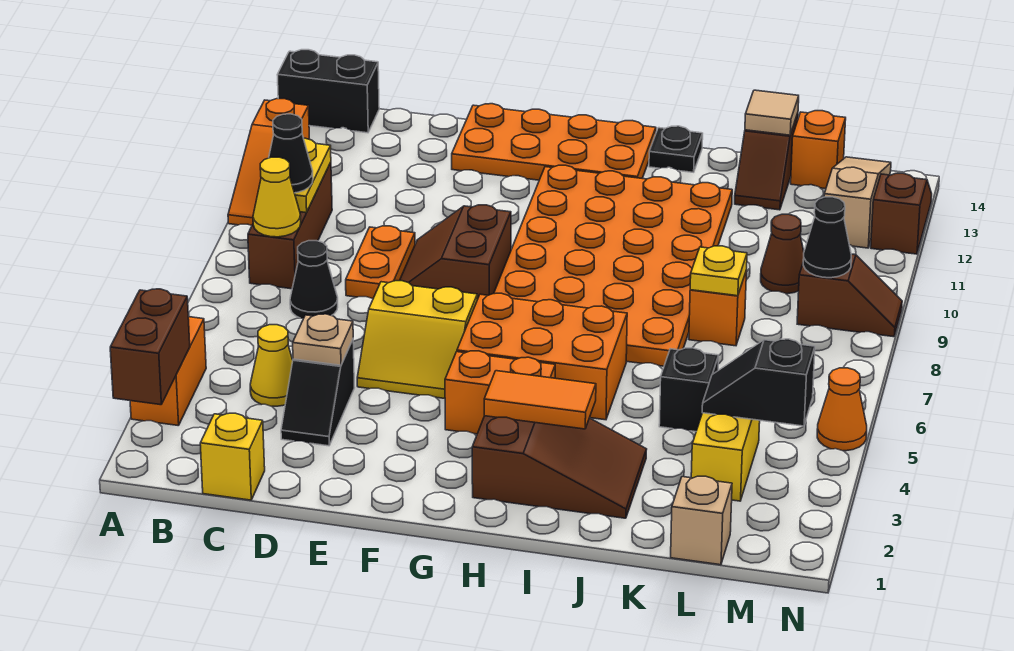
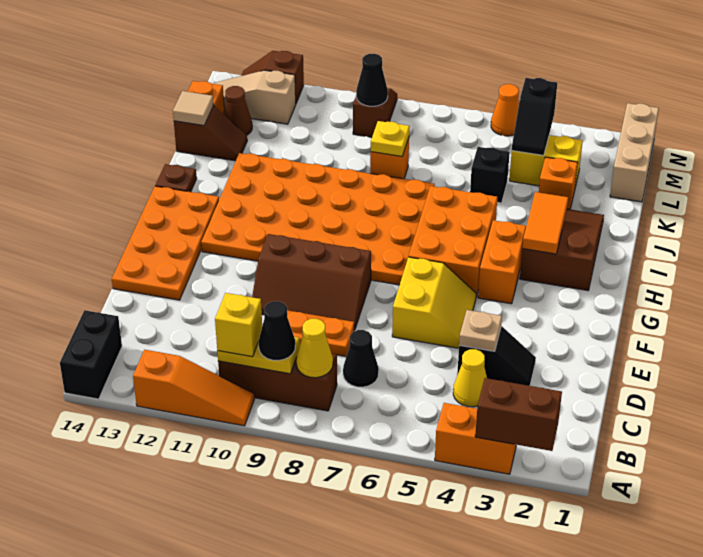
yellow 1x1 brick [200,413,265,500] -> yellow 1x1 brick moved to [215,293,262,357]
brown 2x2 slope [400,205,511,299] -> brown 2x3 slope [252,234,371,330]
black 1x1 plate [649,126,703,172] -> brown 1x1 plate [155,164,197,192]
none -> orange 1x1 brick [539,157,578,209]
tan 1x1 brick [671,476,732,565] -> tan 1x3 brick [610,103,659,202]
brown 1x1 cone [761,214,804,294] -> brown 1x1 cone moved to [223,86,252,135]

